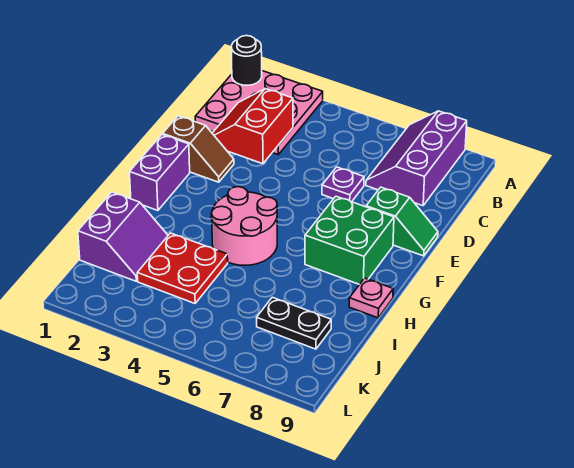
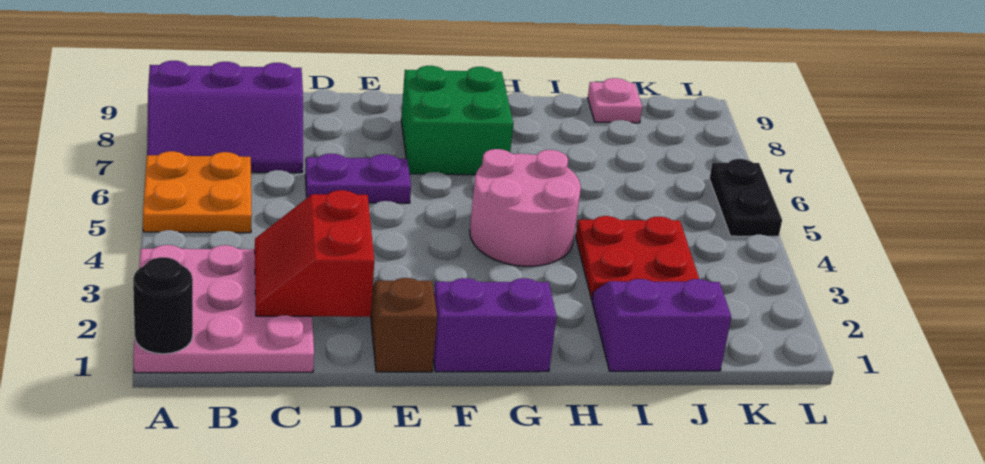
none -> orange 2x2 plate [143,151,252,233]
red 2x2 slope [212,89,293,164] -> red 2x2 slope turned to [255,190,374,317]
purple 1x1 plate [322,167,364,202] -> purple 1x2 plate [305,154,411,203]
green 1x2 slope [366,187,438,256] -> none
pink 1x1 plate [349,278,393,318] -> pink 1x1 plate moved to [588,78,642,123]
black 1x2 plate [256,297,331,349] -> black 1x2 plate moved to [709,159,782,236]

